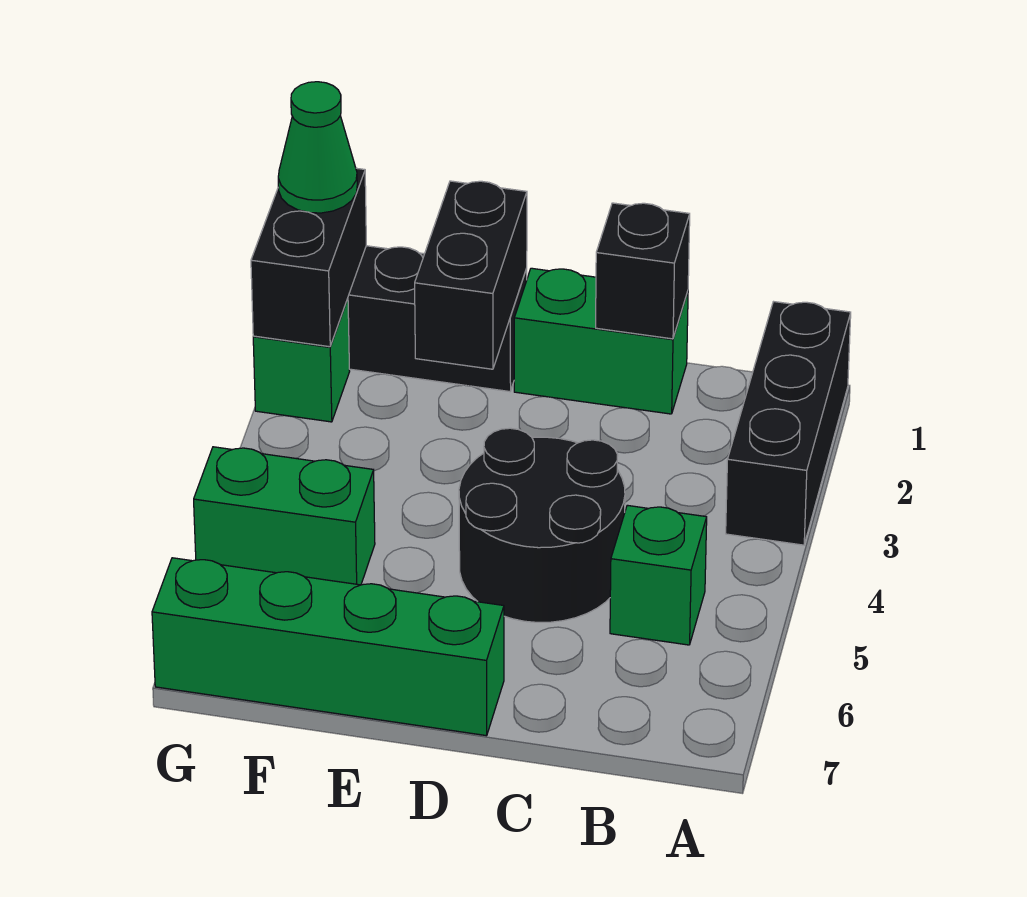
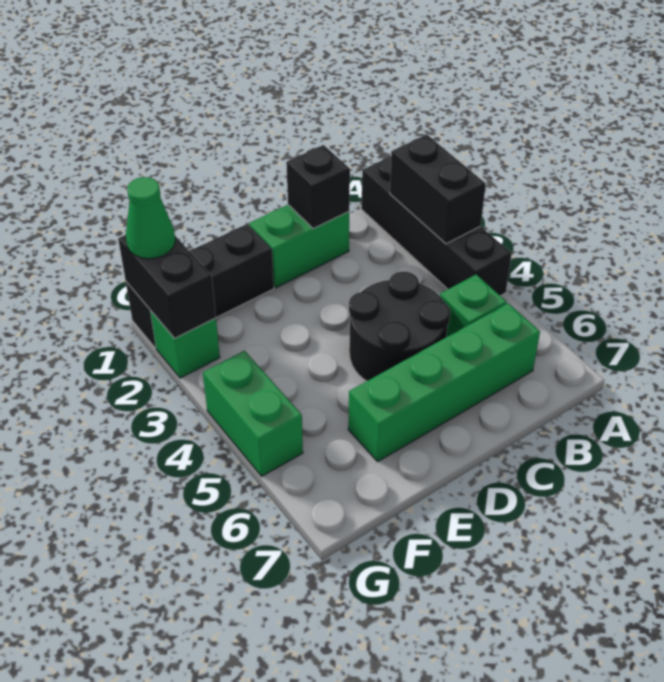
black 1x3 brick [726,302,851,545] -> black 1x4 brick [361,156,512,296]
green 1x4 brick [152,558,504,736] -> green 1x4 brick moved to [348,303,540,461]
black 1x2 brick [415,181,527,369] -> black 1x2 brick moved to [390,135,486,244]
green 1x2 brick [194,447,375,585] -> green 1x2 brick turned to [203,351,303,476]

